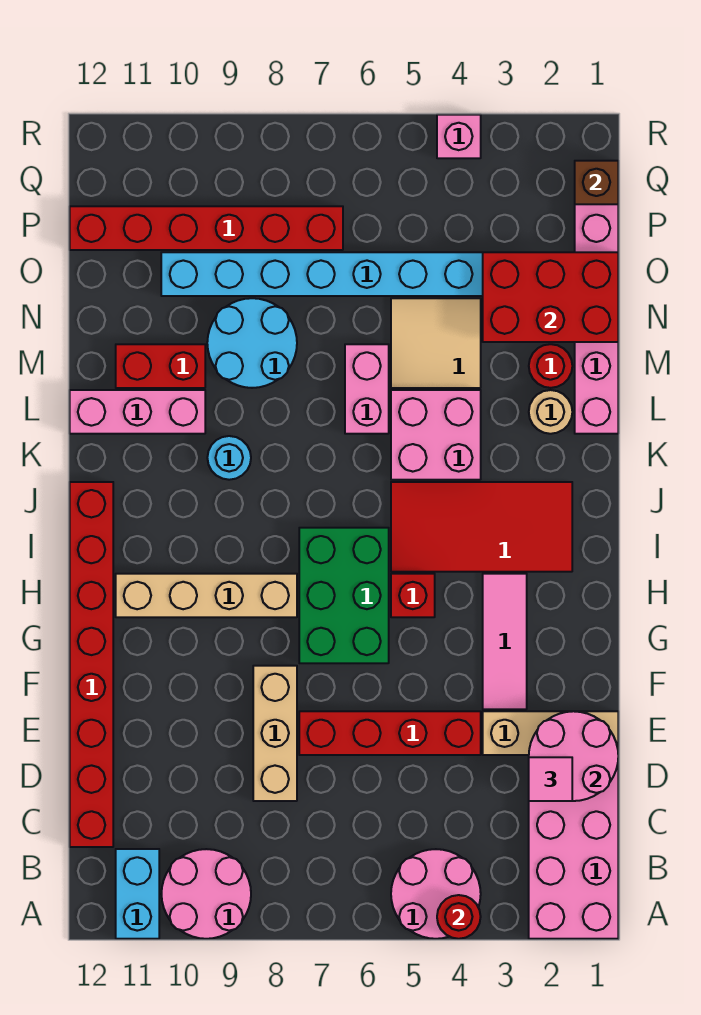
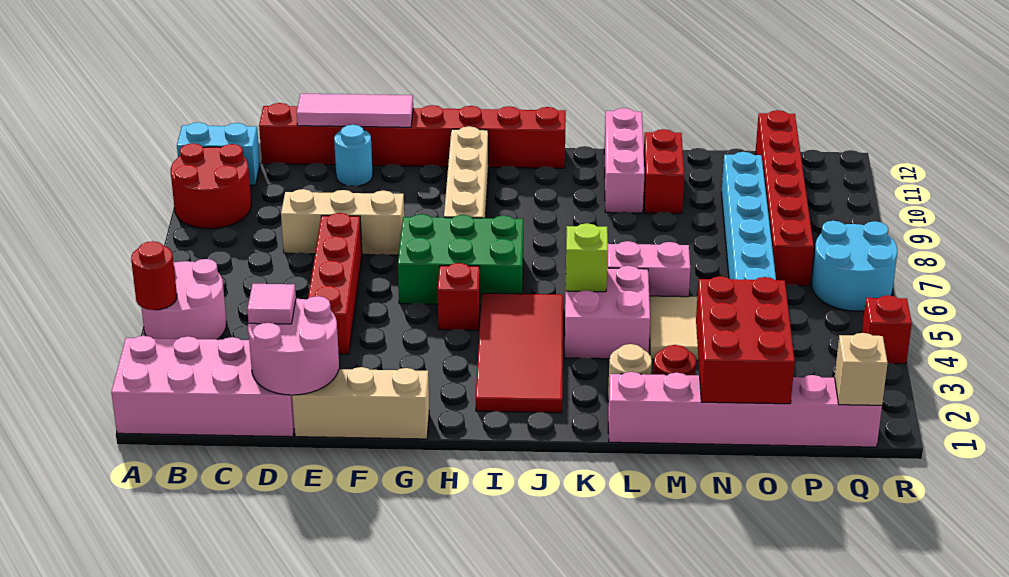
pink 2x2 round brick [162,849,251,939] -> red 2x2 round brick [171,143,251,229]
tan 1x3 brick [483,711,618,755] -> tan 1x3 brick turned to [292,367,429,439]
pink 1x3 tile [483,574,527,709] -> pink 1x3 tile moved to [297,94,413,127]
none -> lime 1x1 brick [566,223,608,292]
cyan 1x1 round brick [207,436,251,480] -> cyan 1x1 round brick moved to [334,125,373,186]
cyan 2x2 round brick [207,298,297,388] -> cyan 2x2 round brick moved to [812,221,897,311]
brown 1x1 brick [575,161,618,204] -> tan 1x1 brick [835,333,888,405]
pink 1x1 brick [437,115,481,158] -> red 1x1 brick [862,295,912,364]

